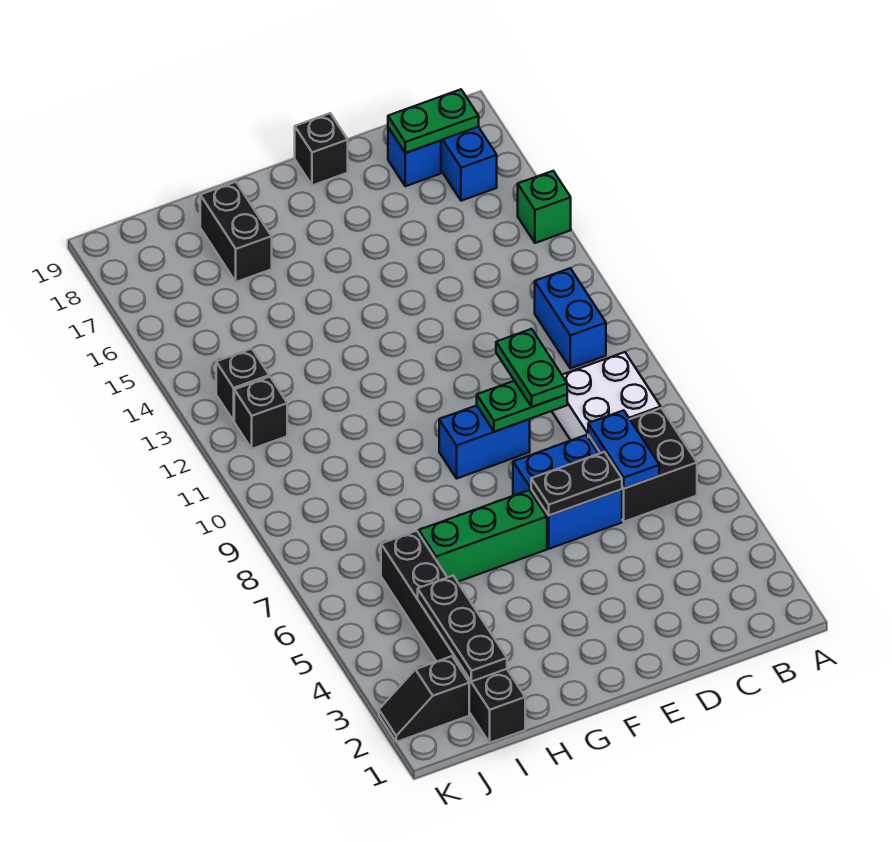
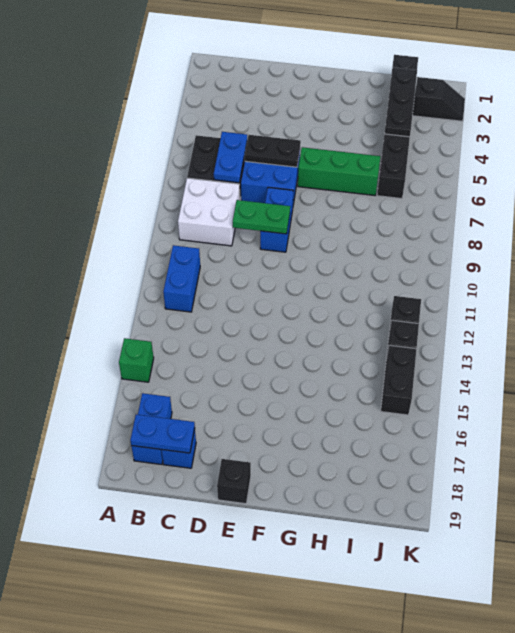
green 1x2 plate [388,89,479,153] -> blue 1x2 plate [130,414,195,453]
green 1x2 plate [496,329,567,407] -> none
blue 1x2 brick [439,406,530,478] -> blue 1x2 brick turned to [260,187,293,252]
black 1x2 brick [200,182,272,282] -> black 1x2 brick moved to [381,345,417,415]

